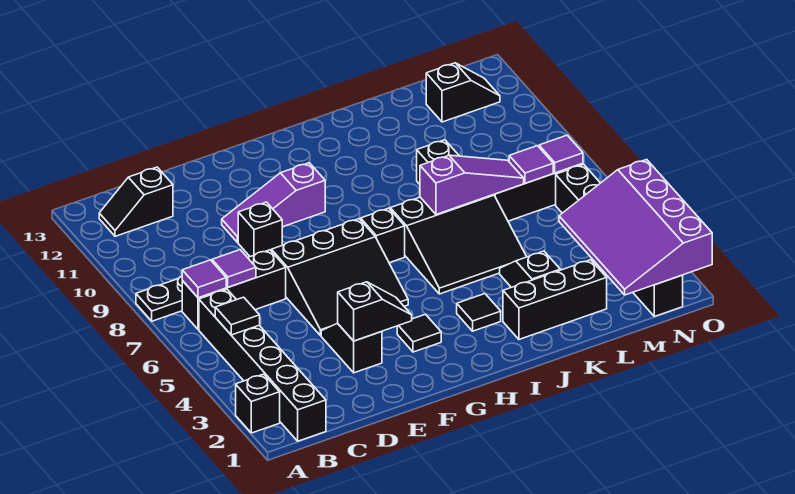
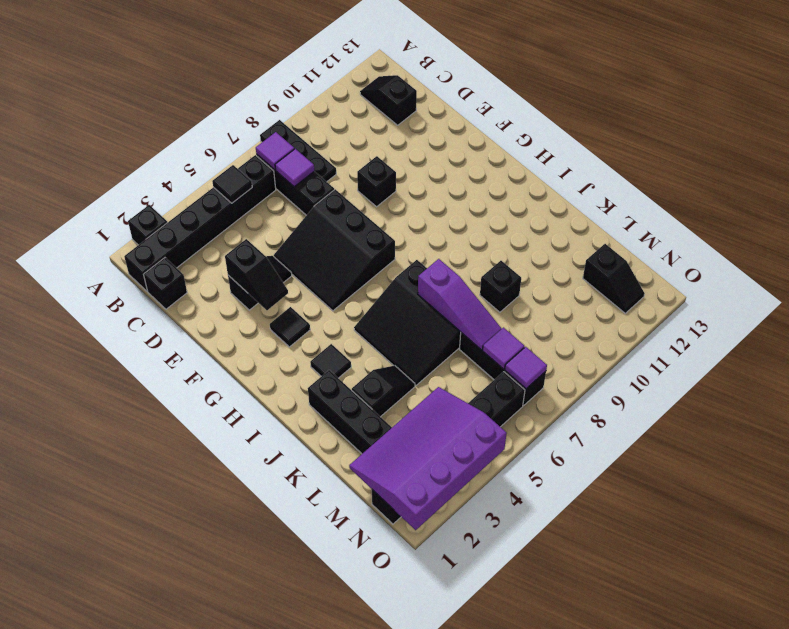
purple 1x3 slope [222,163,325,242] -> none
black 1x1 brick [361,208,405,263] -> black 1x1 brick moved to [144,258,187,309]

